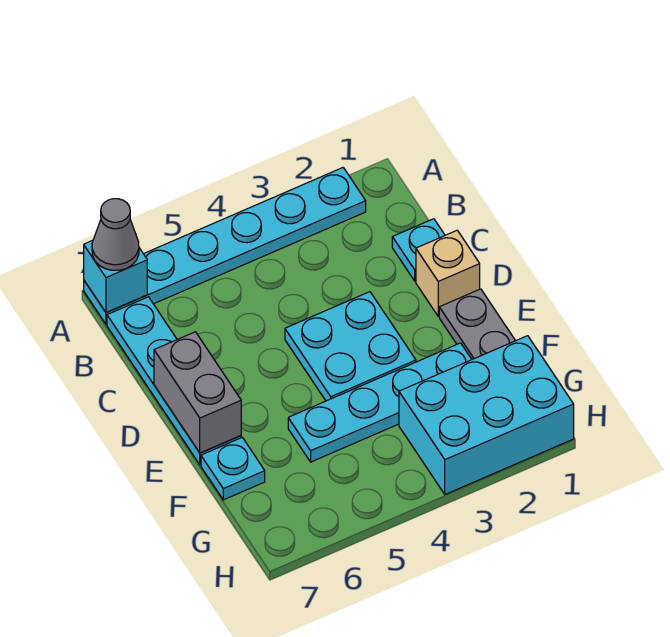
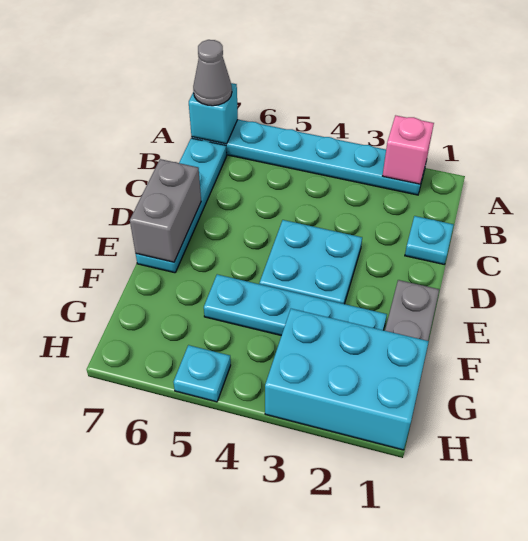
none -> pink 1x1 brick [383,115,434,184]
tan 1x1 brick [416,230,480,316] -> none
cyan 1x1 plate [201,437,265,500] -> cyan 1x1 plate moved to [174,345,231,402]

